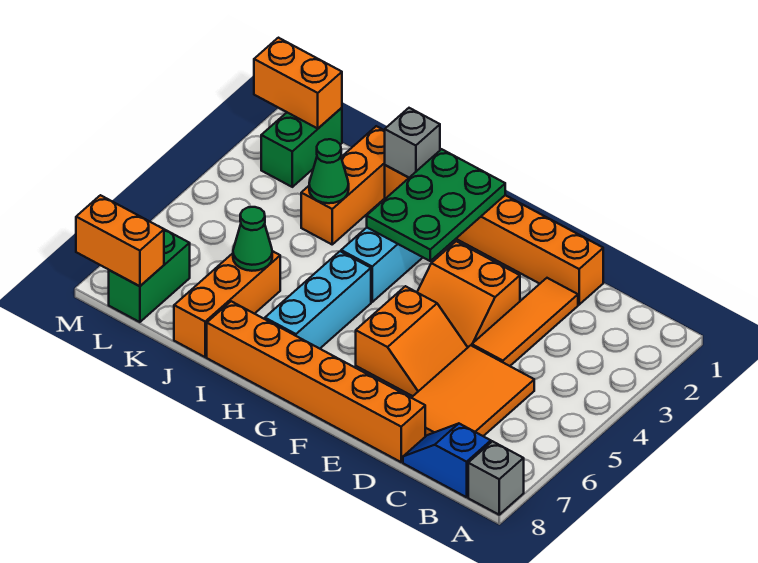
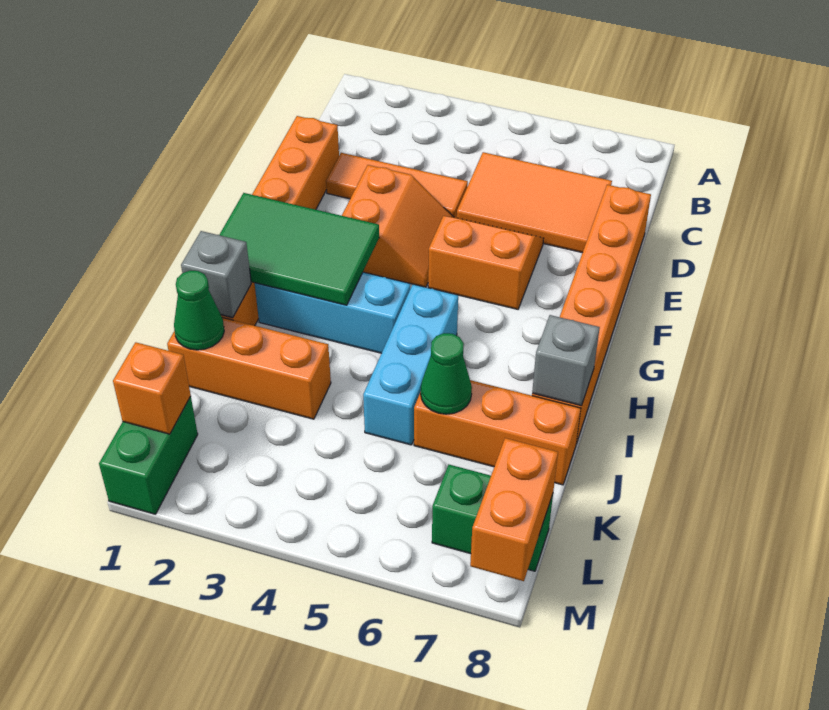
grey 1x1 brick [468,441,524,515] -> grey 1x1 brick moved to [532,315,600,406]
blue 1x2 slope [403,424,491,497] -> none
green 2x3 plate [367,149,505,261] -> green 2x3 tile [219,193,379,305]
cyan 1x3 brick [265,251,371,349] -> cyan 1x3 brick turned to [363,284,458,445]
green 1x1 cone [309,139,349,203] -> green 1x1 cone moved to [174,271,224,350]
green 1x2 brick [261,108,342,187] -> green 1x2 brick turned to [99,396,198,514]
orange 1x2 brick [254,38,342,128] -> orange 1x1 brick [113,342,191,434]

